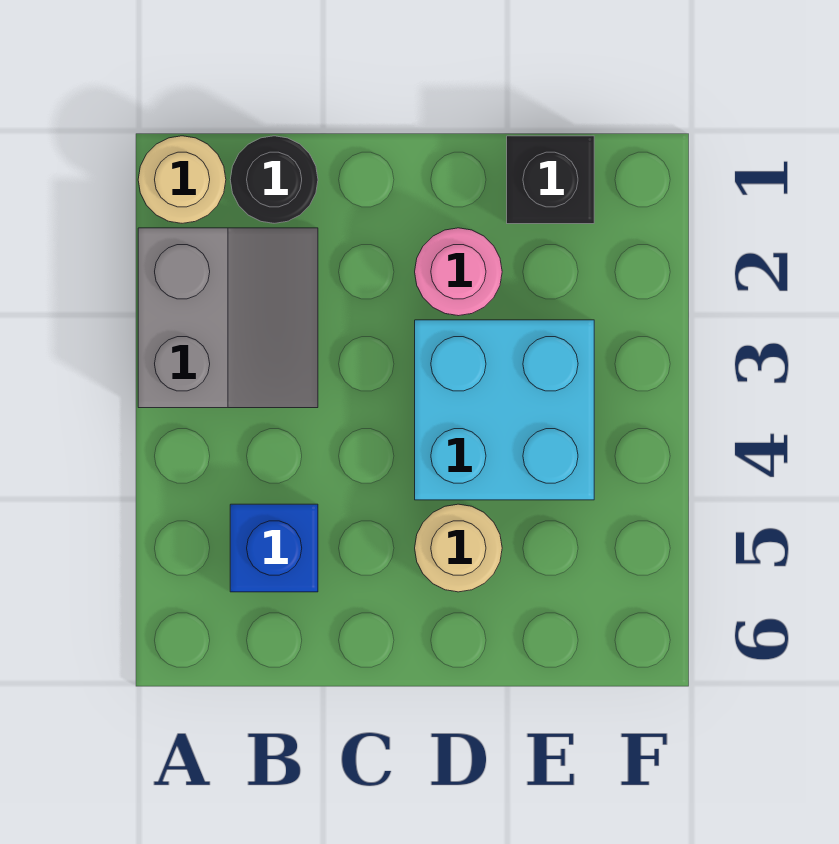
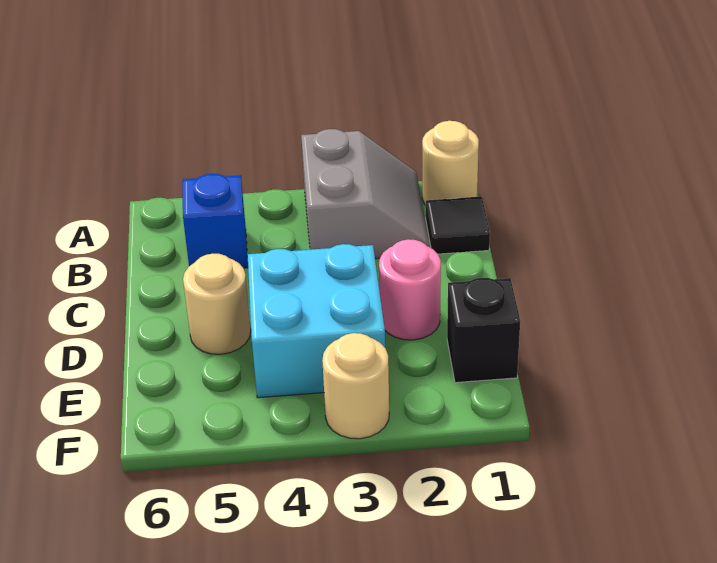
grey 2x2 slope [138,228,318,408] -> grey 2x2 slope turned to [301,129,429,259]
black 1x1 round brick [230,136,318,223] -> black 1x1 tile [426,196,490,254]
none -> tan 1x1 round brick [322,333,389,439]

